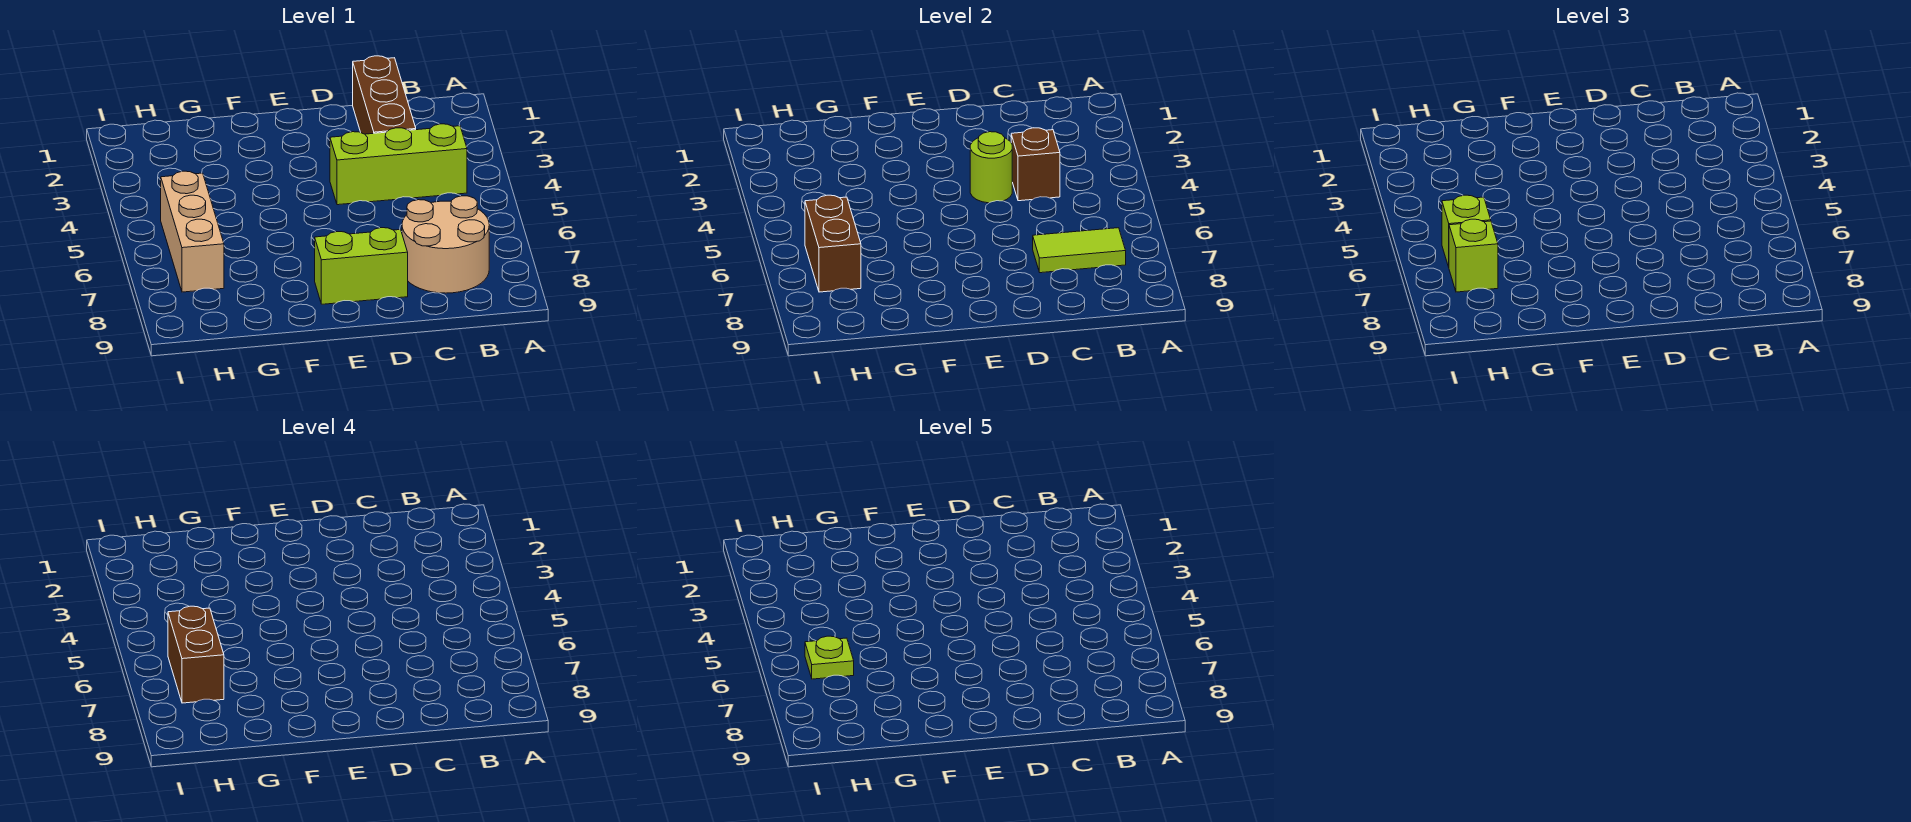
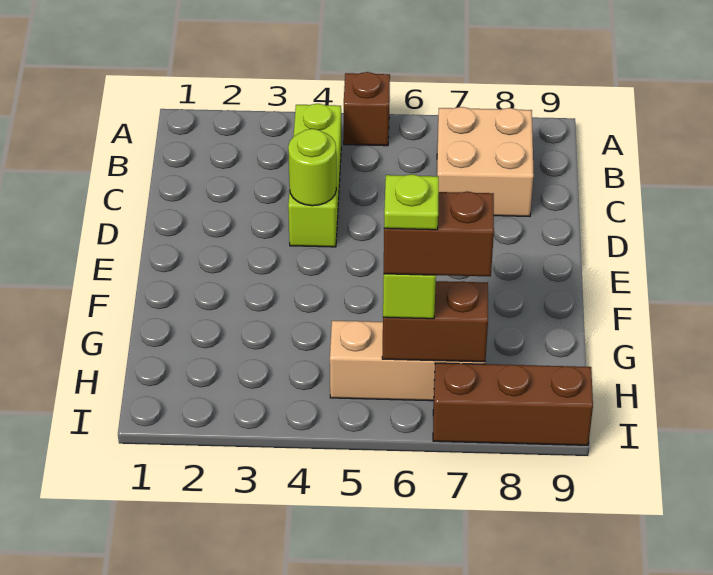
tan 2x2 round brick [402,196,489,293] -> tan 2x2 brick [437,107,534,216]
lime 1x2 tile [1033,228,1126,273] -> none
brown 1x3 brick [353,56,416,134] -> brown 1x3 brick moved to [433,363,593,445]
brown 1x1 brick [1011,128,1060,201] -> brown 1x1 brick moved to [344,72,390,146]
lime 1x2 brick [315,228,408,304] -> none
lime 1x1 brick [1449,219,1498,292] -> none

